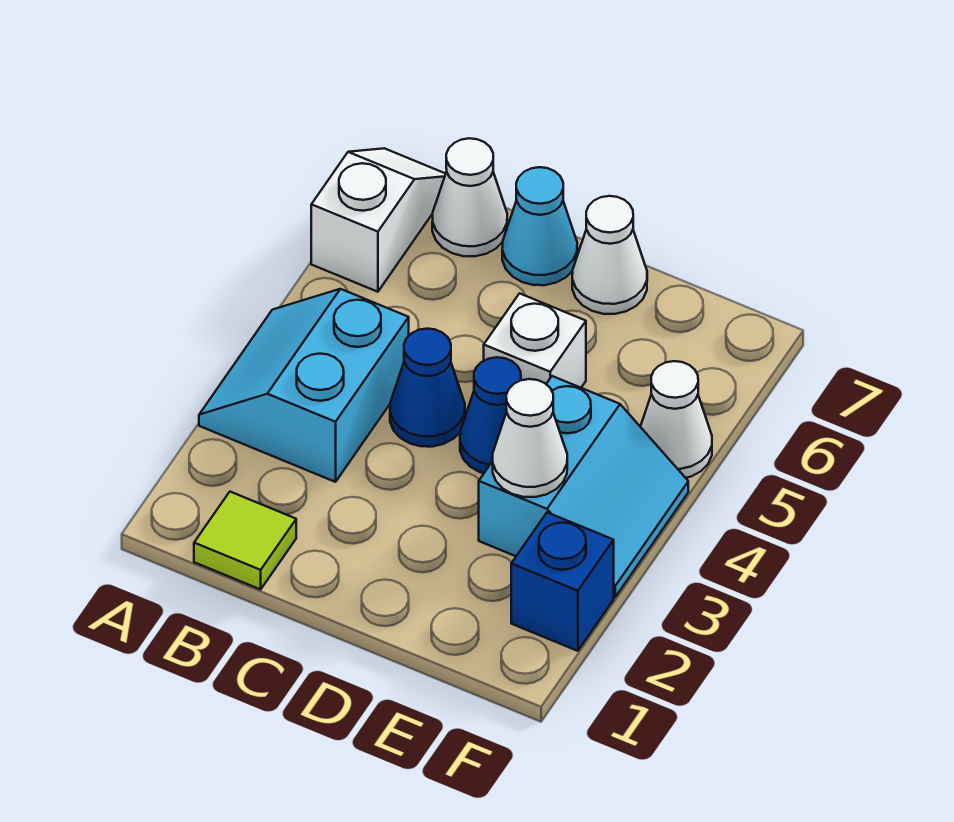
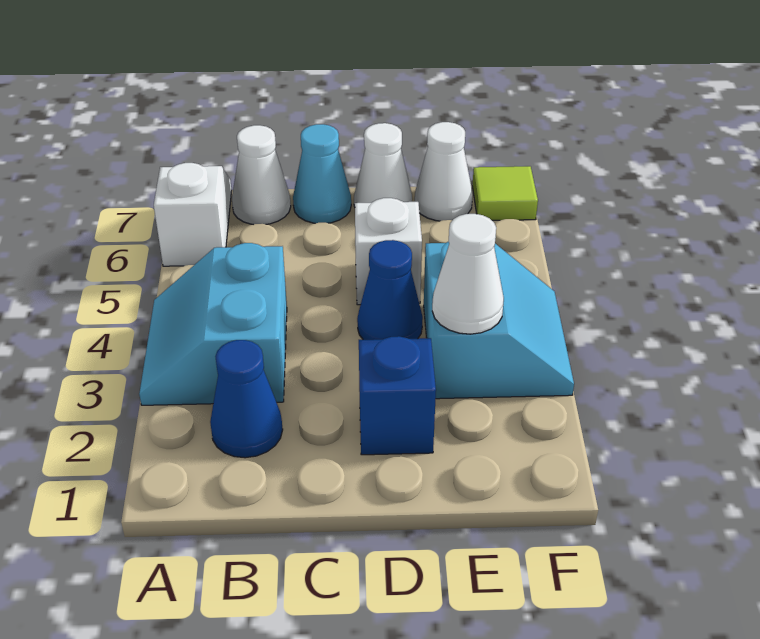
lime 1x1 tile [194,492,296,589] -> lime 1x1 tile moved to [472,166,538,220]
blue 1x1 cone [390,329,465,447] -> blue 1x1 cone moved to [210,340,283,458]
blue 1x1 brick [511,512,614,651] -> blue 1x1 brick moved to [359,336,436,455]
white 1x1 cone [640,361,712,478] -> white 1x1 cone moved to [415,122,473,221]

